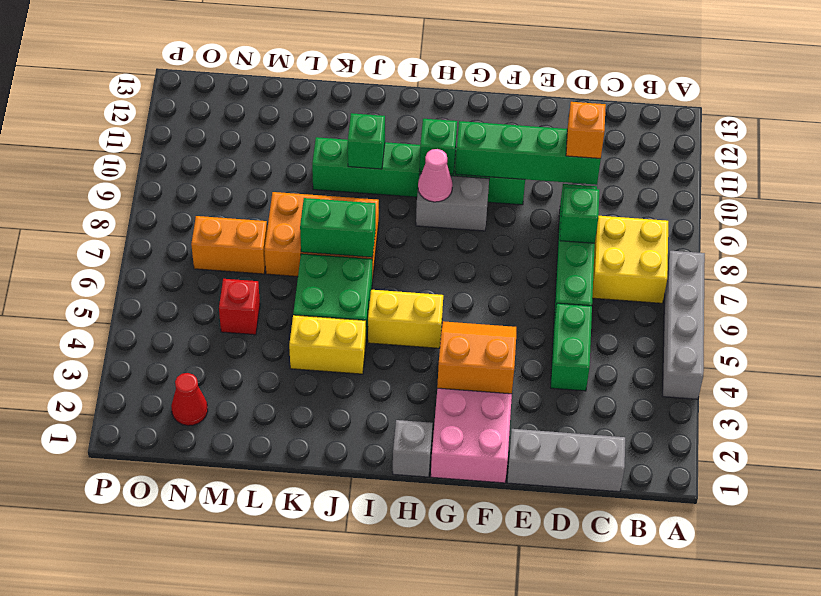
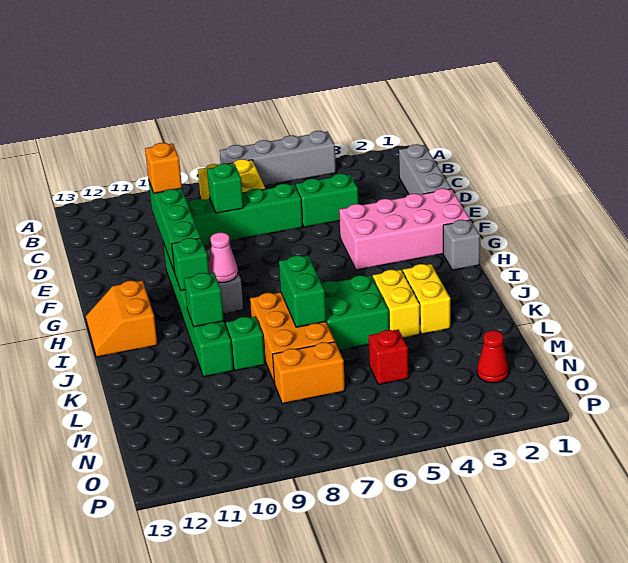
orange 2x2 slope [437,321,516,394] -> orange 2x2 slope moved to [86,280,157,357]
yellow 1x2 brick [368,290,443,348] -> yellow 1x2 brick moved to [403,264,450,334]
none -> green 1x1 brick [226,316,265,371]
orange 1x2 brick [191,216,267,274] -> orange 1x2 brick turned to [273,342,345,404]

